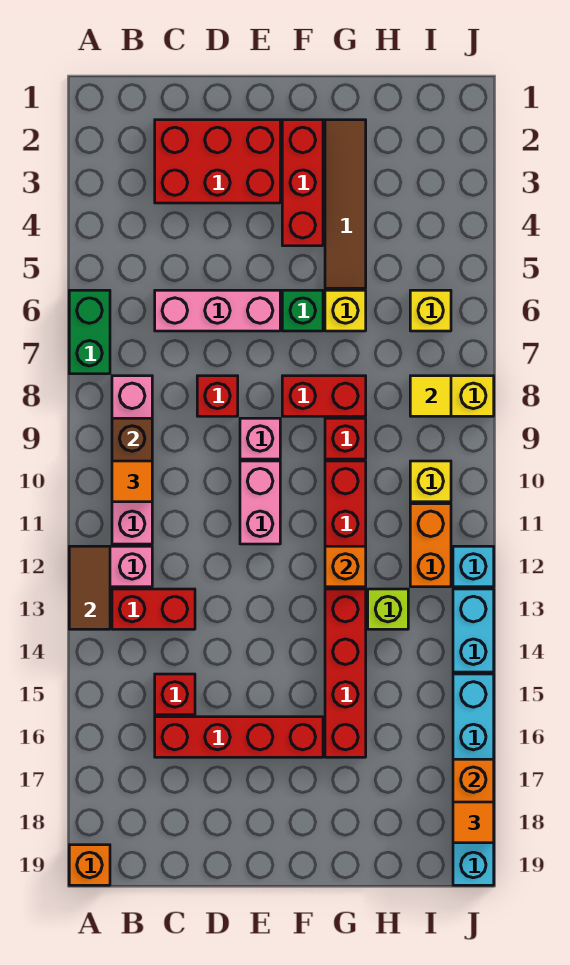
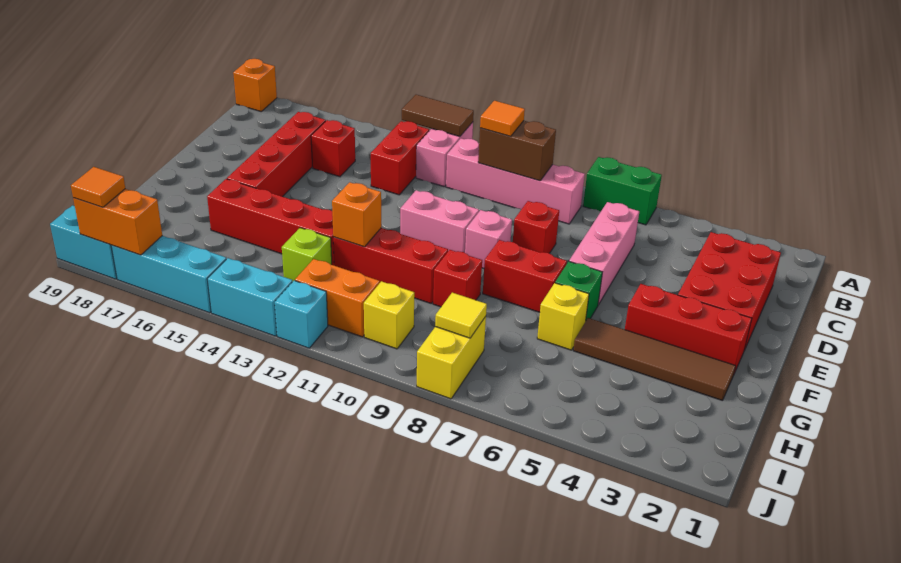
red 1x2 brick [282,376,366,416] -> red 1x2 brick turned to [483,240,567,312]
yellow 1x1 brick [410,290,451,331] -> none

